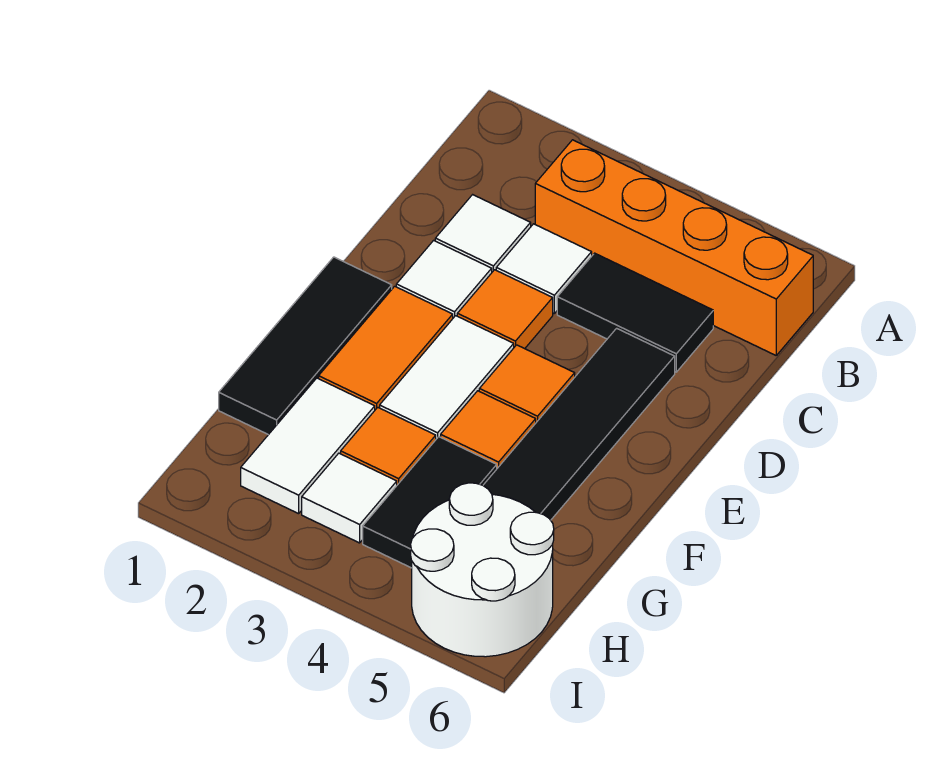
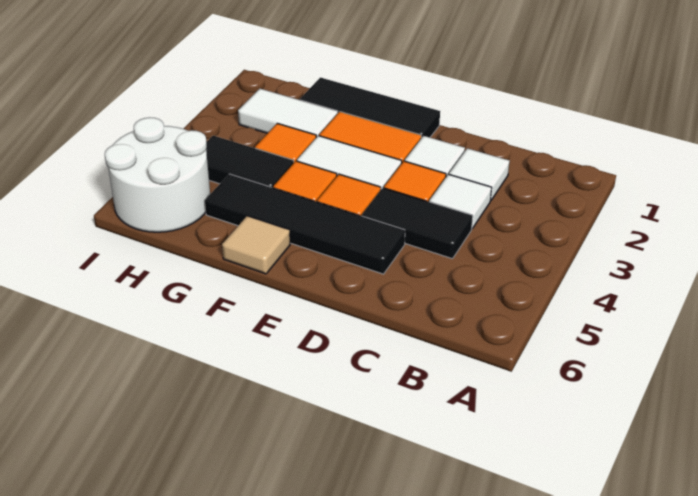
orange 1x4 brick [535,140,813,355] -> none
black 1x2 tile [557,253,713,372] -> black 1x2 tile turned to [362,188,473,259]
none -> tan 1x1 tile [222,216,290,274]
white 1x1 tile [302,453,397,543] -> none

